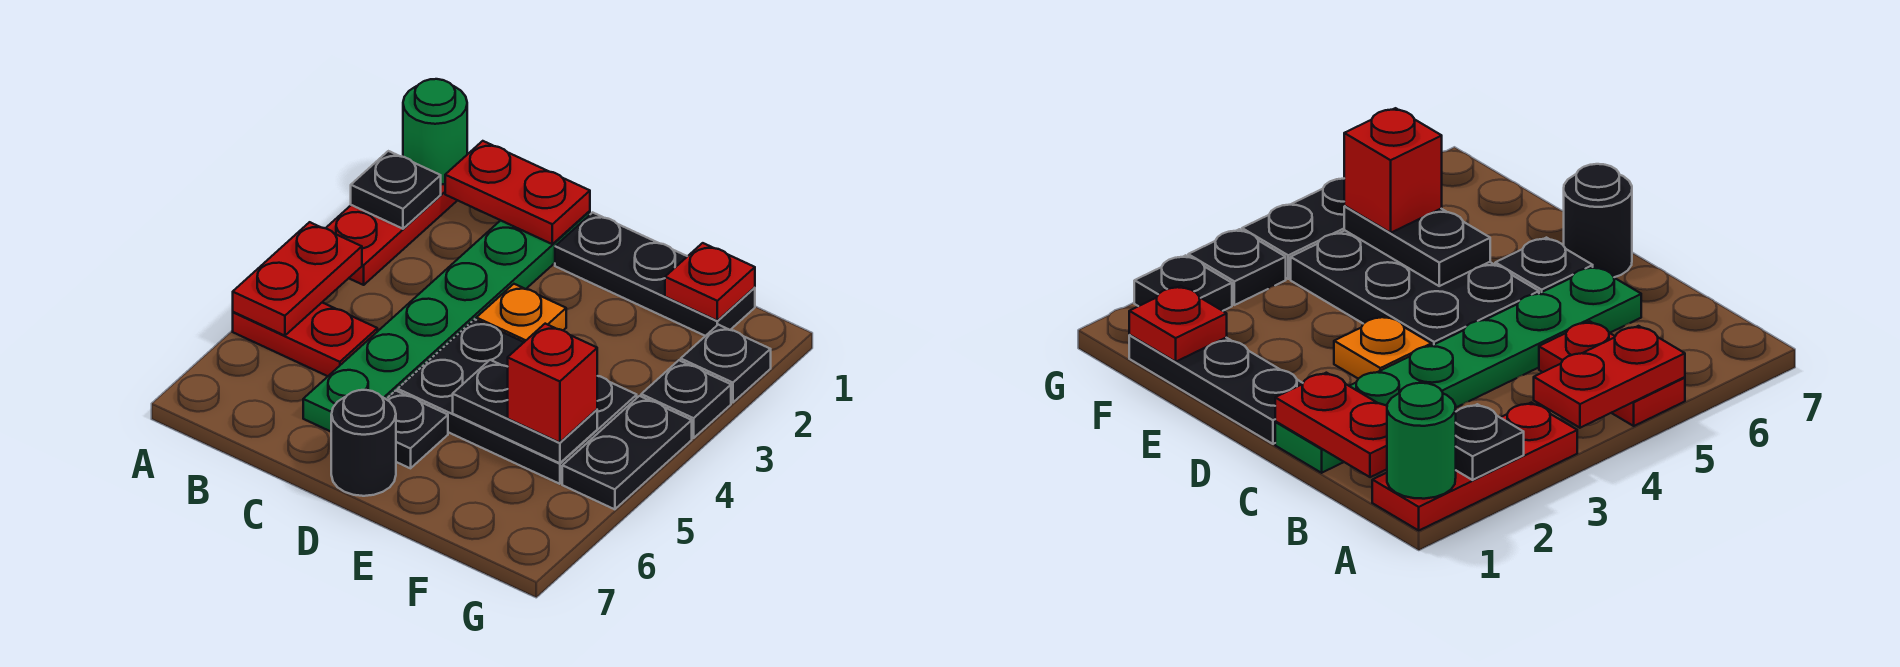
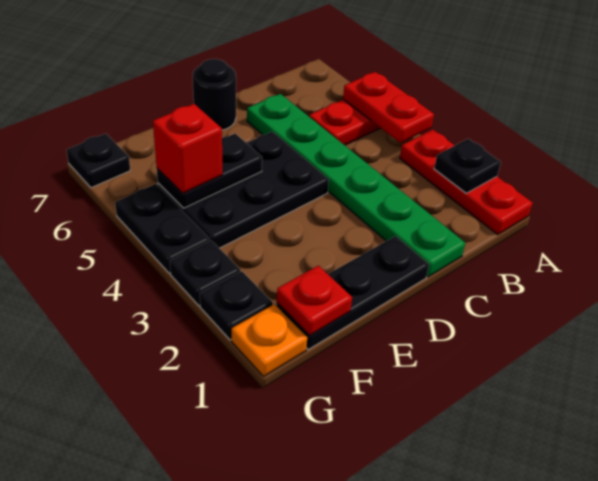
green 1x1 round brick [403,79,467,184] -> none
red 1x2 plate [445,141,590,244] -> none
orange 1x1 plate [476,284,566,342] -> orange 1x1 plate moved to [232,304,307,376]
black 1x1 plate [386,391,448,468] -> black 1x1 plate moved to [66,134,130,188]

